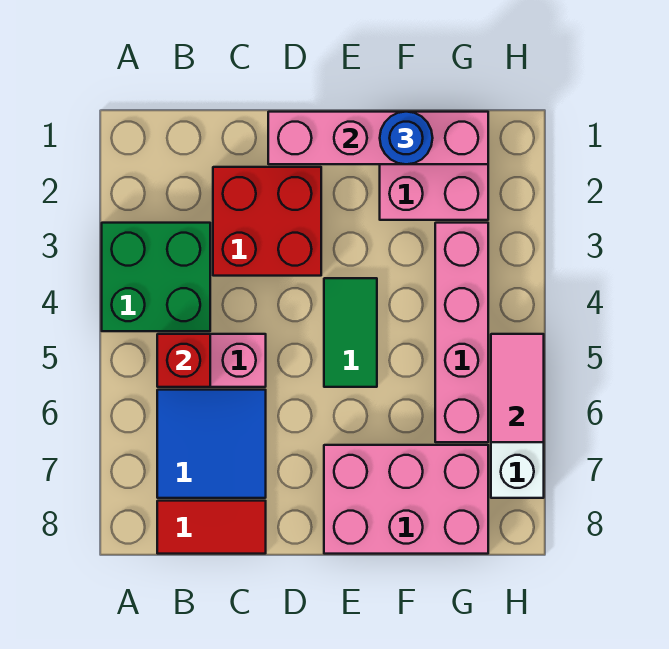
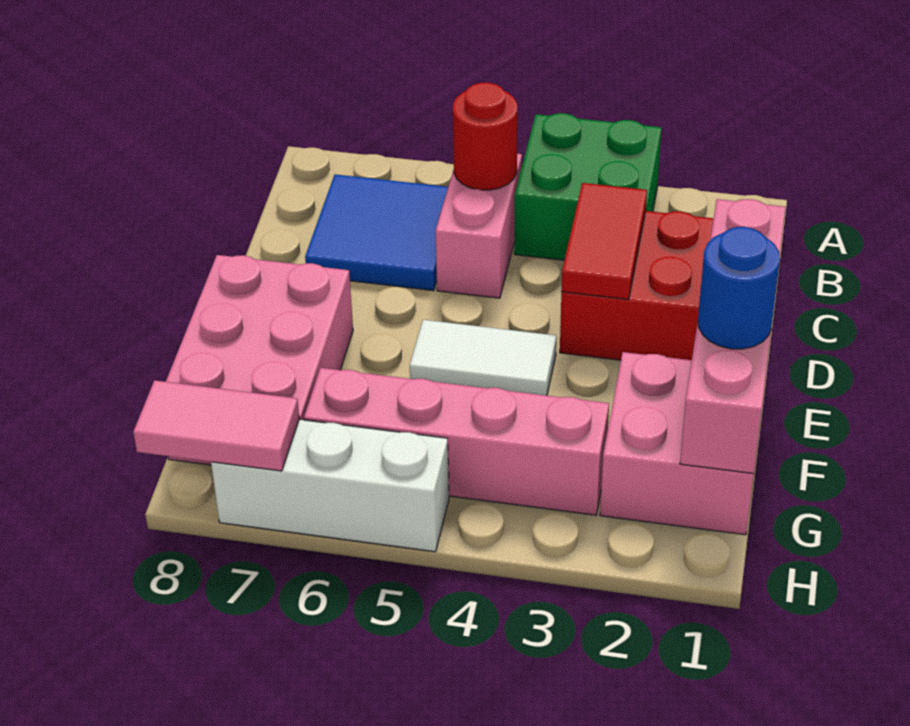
red 1x1 brick [157,334,210,387] -> red 1x1 round brick [453,83,517,190]
red 1x2 tile [157,501,266,554] -> red 1x2 tile moved to [561,183,647,299]
green 1x2 tile [324,278,377,387] -> white 1x2 tile [410,320,556,395]
pink 1x2 tile [491,334,544,442] -> pink 1x2 tile moved to [133,380,299,471]

